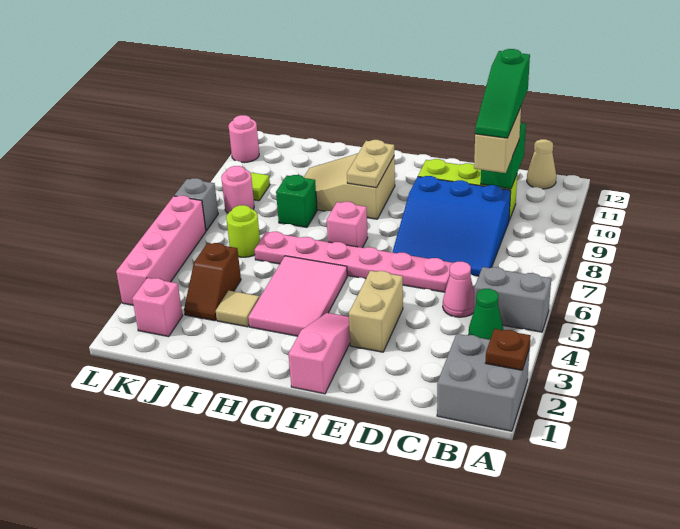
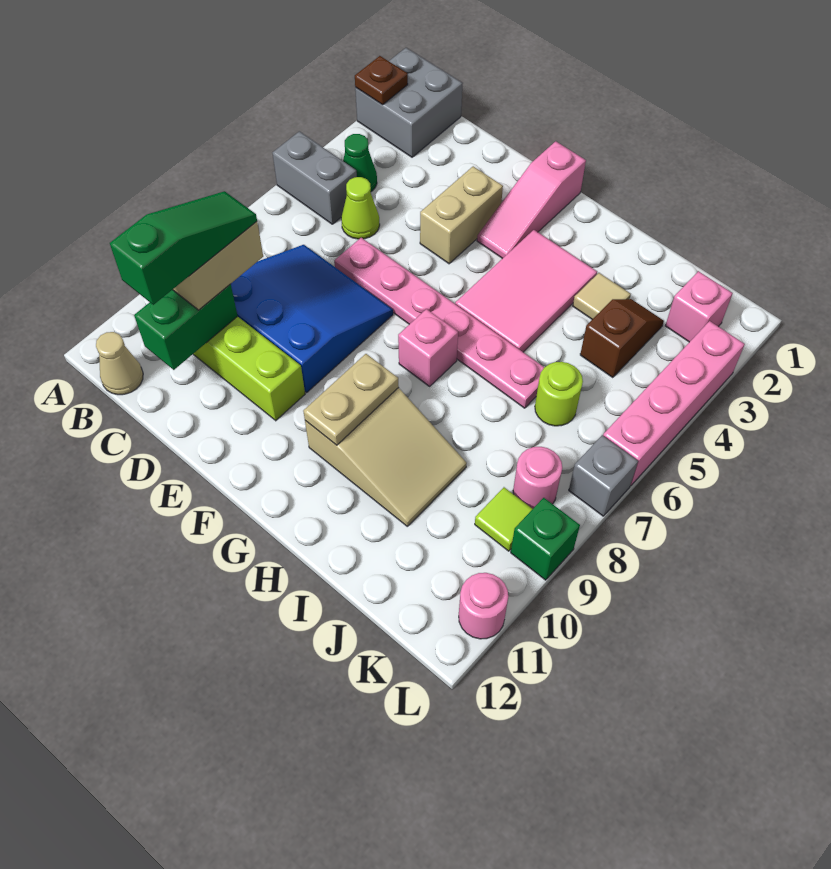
pink 1x1 cone [443,262,474,317] -> lime 1x1 cone [341,177,380,239]
green 1x1 brick [276,175,317,227] -> green 1x1 brick moved to [511,498,580,580]

